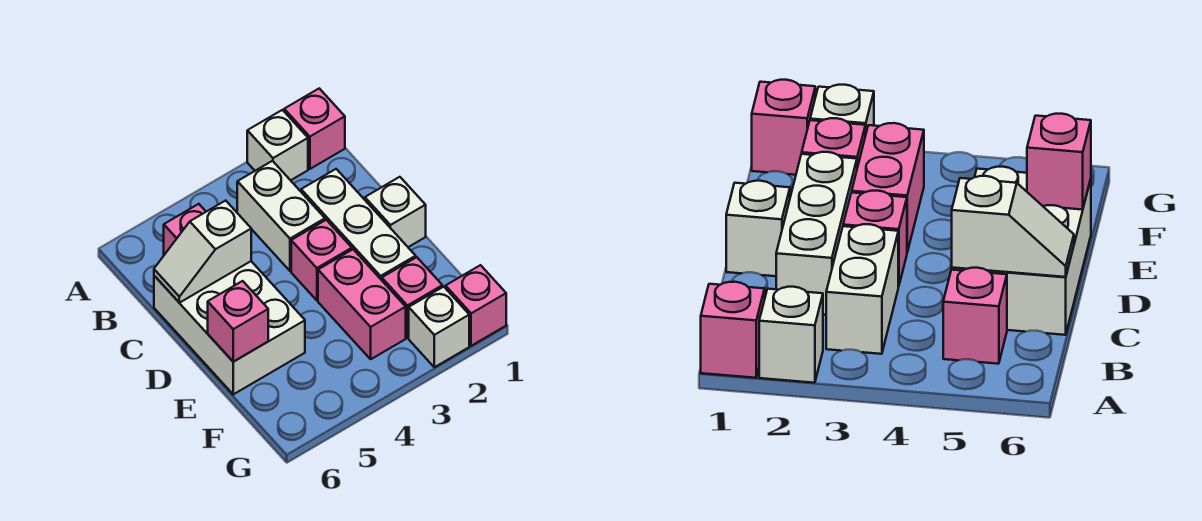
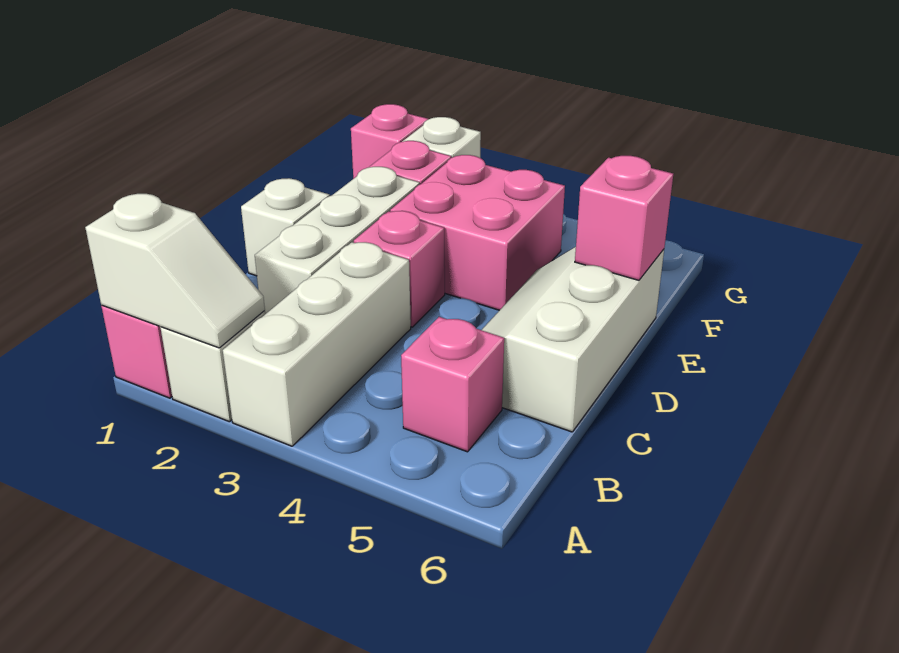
white 1x2 brick [237,161,325,271] -> white 1x3 brick [223,242,411,446]
white 2x3 brick [154,261,305,394] -> white 2x3 slope [482,247,664,432]
white 1x2 slope [154,201,251,303] -> white 1x2 slope moved to [85,194,265,348]
pink 1x2 brick [318,249,406,359] -> pink 2x2 brick [390,155,565,310]

